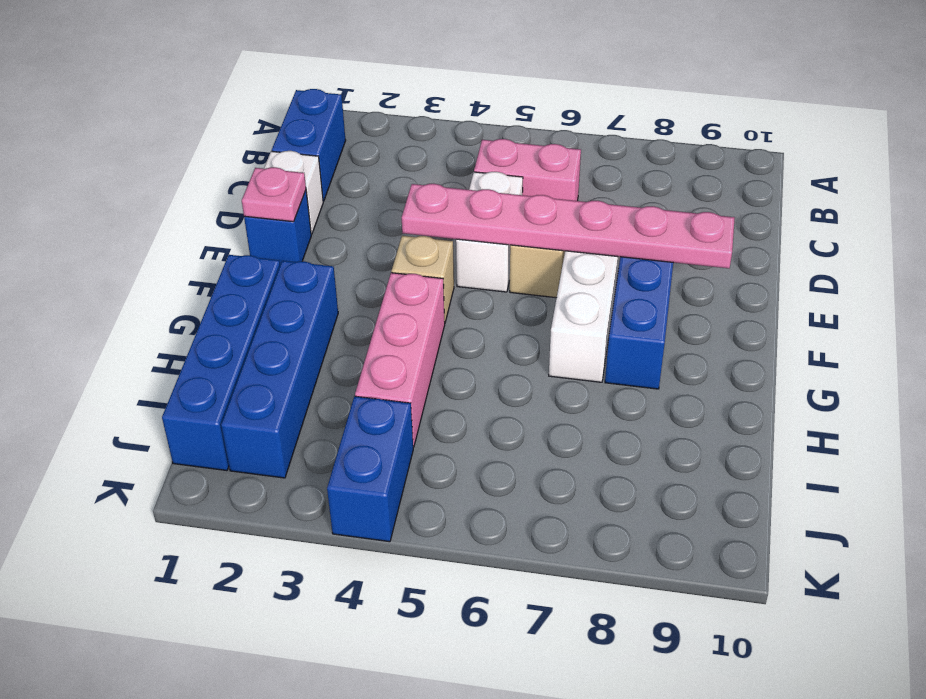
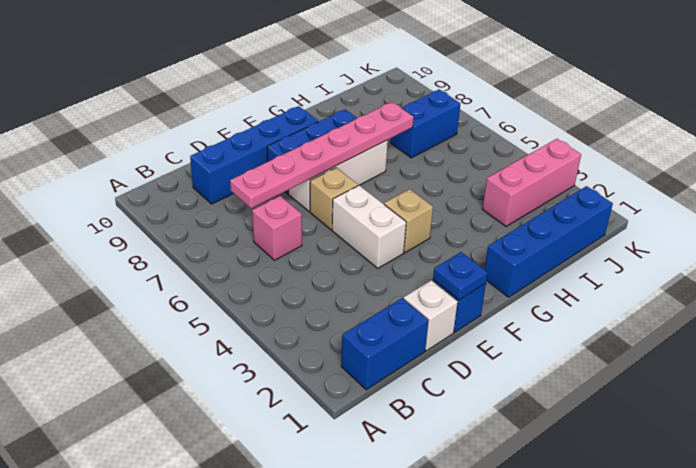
pink 1x2 brick [474,139,581,201] -> pink 1x1 brick [252,196,302,260]
white 1x2 brick [456,172,523,292] -> white 1x2 brick turned to [332,185,406,268]
pink 1x1 plate [242,167,306,222] -> blue 1x1 plate [433,252,488,300]
pink 1x6 plate [402,184,735,268] -> pink 1x6 plate turned to [230,102,414,208]
blue 1x4 brick [221,261,338,478] -> blue 1x4 brick moved to [190,106,318,204]
pink 1x3 brick [355,273,445,447] -> pink 1x3 brick moved to [482,139,581,226]
blue 1x2 brick [327,396,413,542] -> blue 1x2 brick moved to [391,89,460,158]

